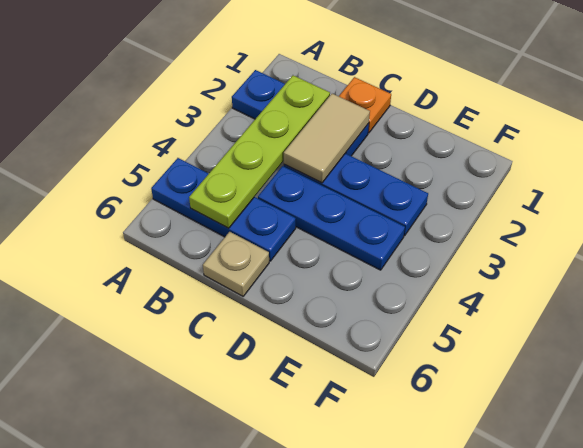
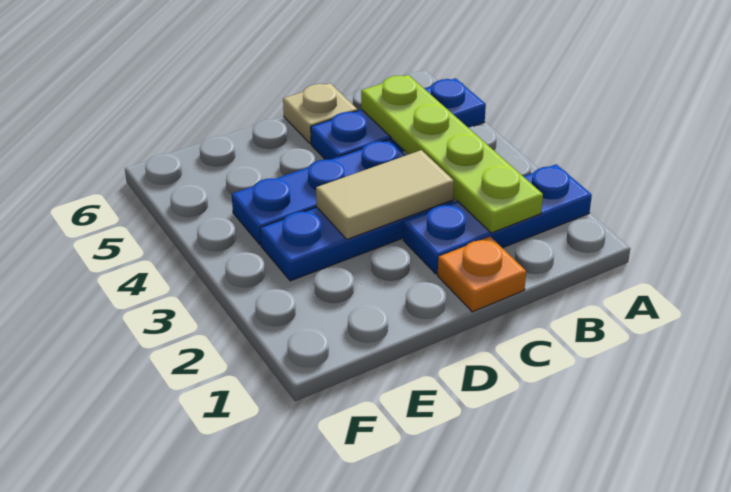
tan 1x2 tile [284,94,370,183] -> tan 1x2 tile turned to [316,150,454,239]

